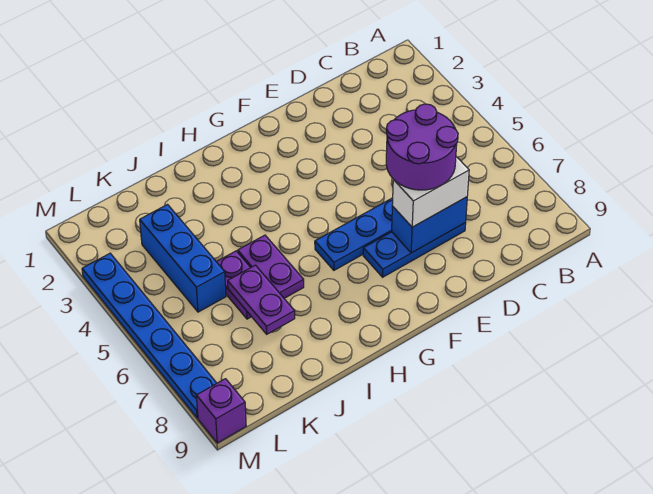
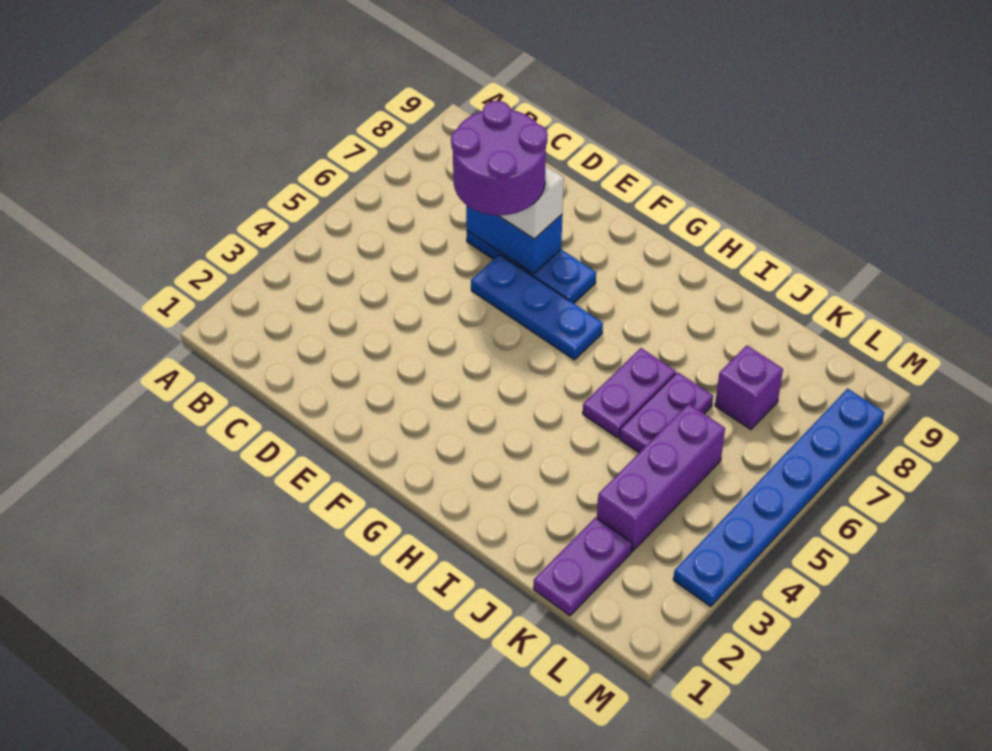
purple 1x2 plate [228,265,295,334] -> purple 1x2 plate moved to [534,517,632,616]
blue 1x3 brick [140,205,226,312] -> purple 1x3 brick [597,404,725,551]
purple 1x1 brick [196,379,246,443] -> purple 1x1 brick moved to [715,345,783,430]

